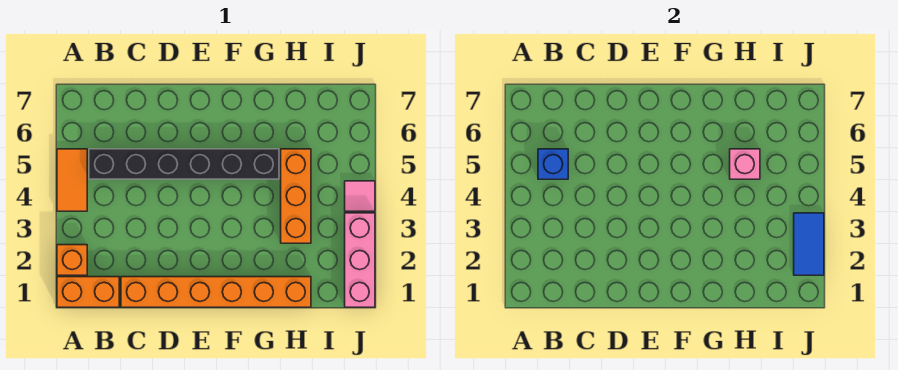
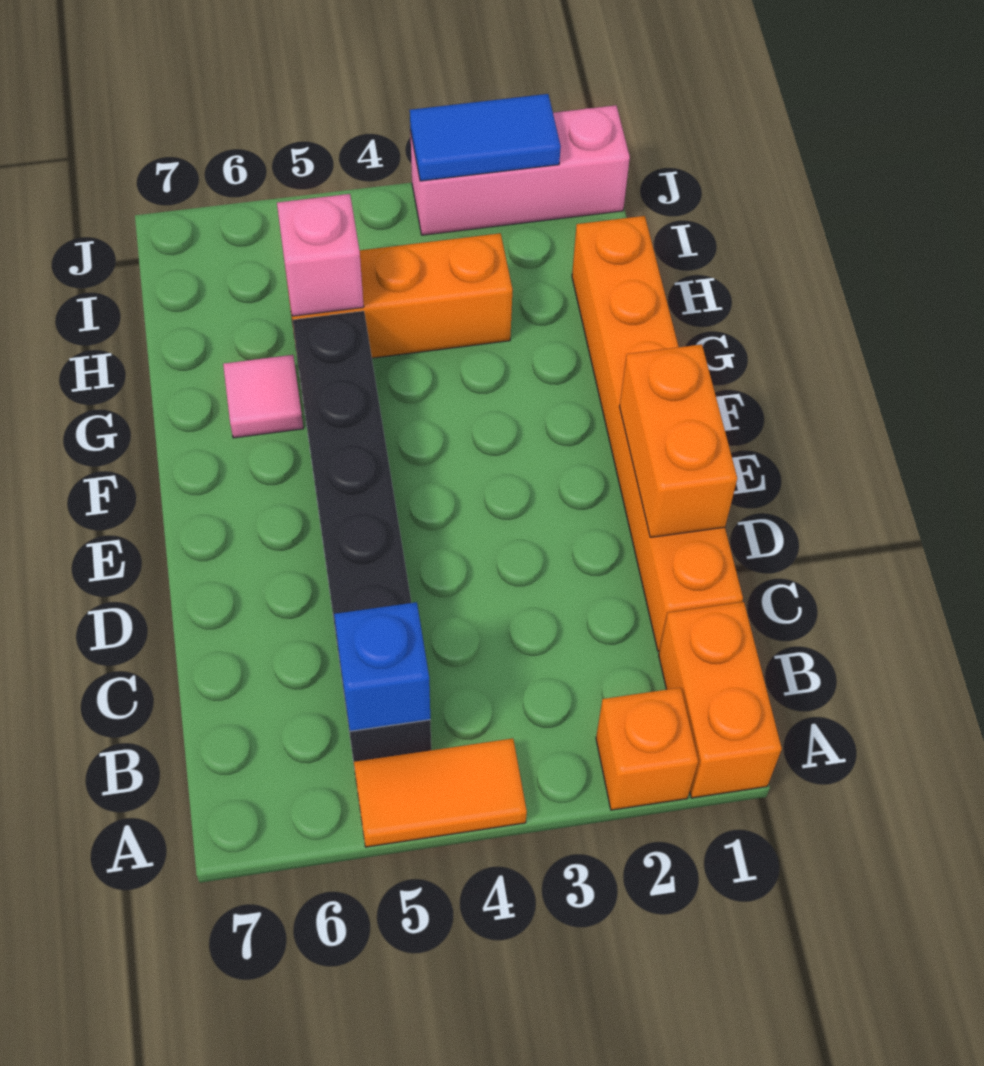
none -> orange 1x2 brick [619,344,737,537]
pink 1x1 tile [345,181,375,211] -> pink 1x1 tile moved to [223,355,303,438]

